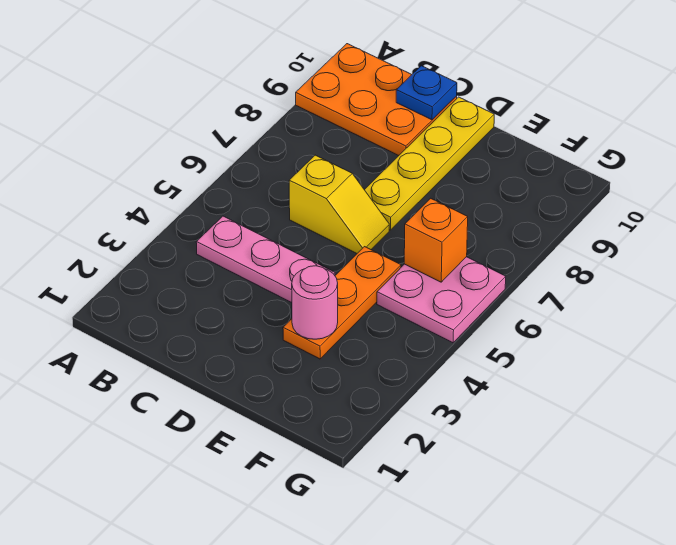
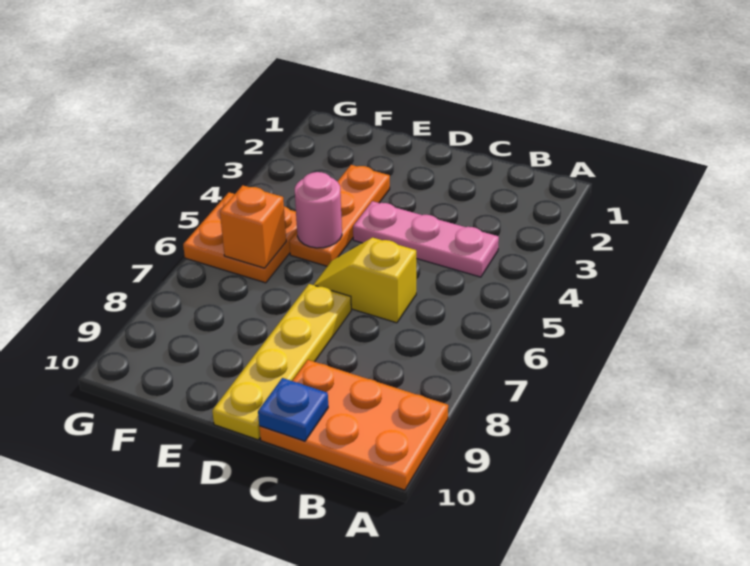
pink 1x1 round brick [292,266,338,339] -> pink 1x1 round brick moved to [295,172,342,248]
pink 2x2 plate [377,257,506,343] -> orange 2x2 plate [183,193,297,283]

